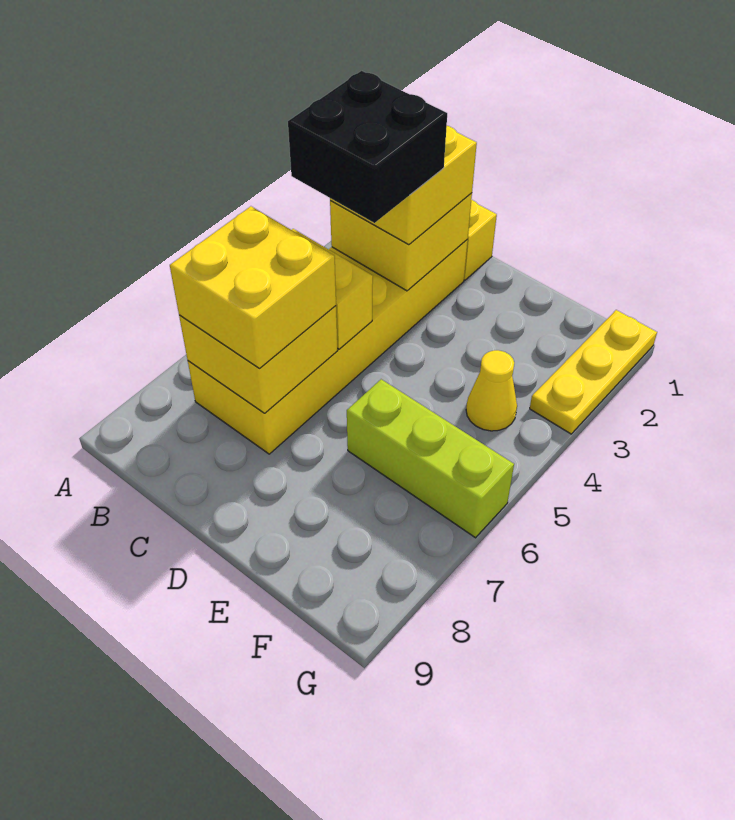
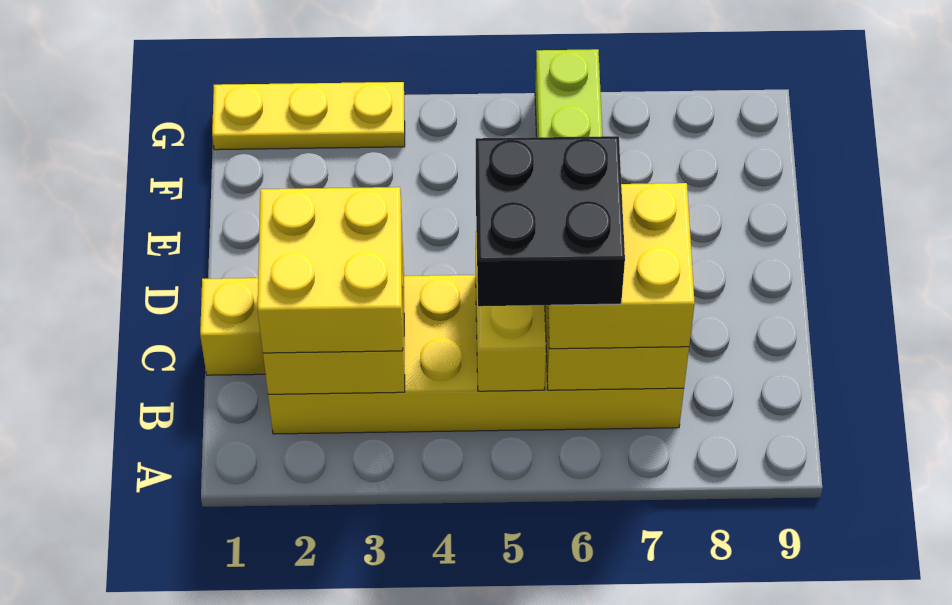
black 2x2 brick [288,71,447,223] -> black 2x2 brick moved to [476,136,625,306]
yellow 1x1 cone [466,350,517,431] -> none

